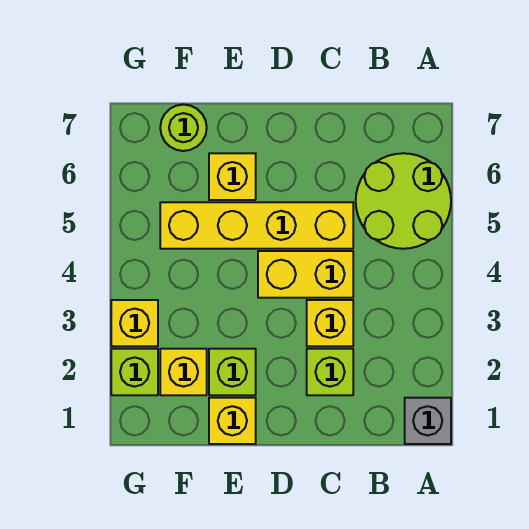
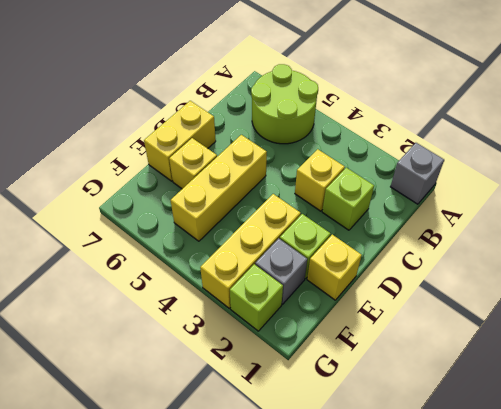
yellow 1x2 brick [258,251,353,298] -> yellow 1x2 brick moved to [144,101,216,181]
yellow 1x4 brick [160,202,353,249] -> yellow 1x3 brick [171,135,267,241]
yellow 1x1 brick [160,349,207,395] -> grey 1x1 brick [255,238,307,304]
lime 1x1 round brick [160,105,207,151] -> none
yellow 1x1 brick [111,300,158,346] -> yellow 1x3 brick [200,194,301,308]

